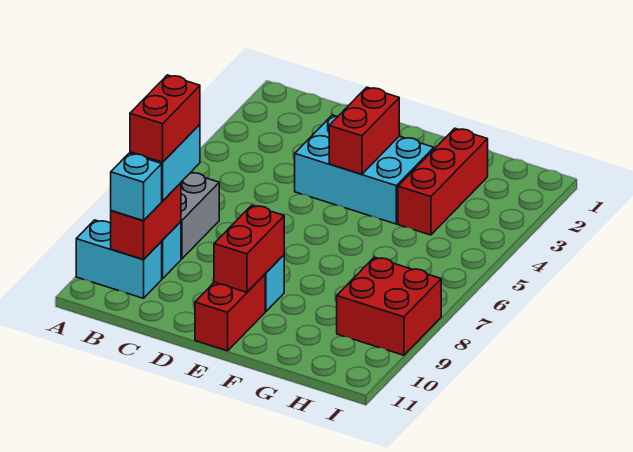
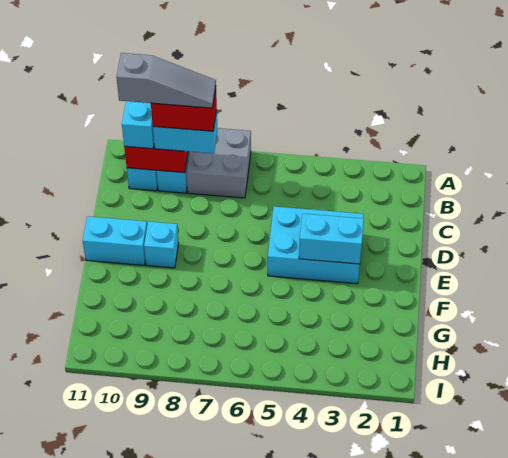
none -> grey 1x3 slope [116,53,216,108]
cyan 2x3 brick [295,115,434,224] -> cyan 2x3 brick turned to [268,206,364,284]
red 1x2 brick [329,87,399,174] -> cyan 1x2 brick [299,214,364,264]
red 1x2 brick [214,205,284,292] -> none
red 1x2 brick [195,274,265,351] -> cyan 1x2 brick [83,216,147,265]
red 1x3 brick [398,128,488,235] -> none
red 2x2 brick [337,257,441,355] -> none

